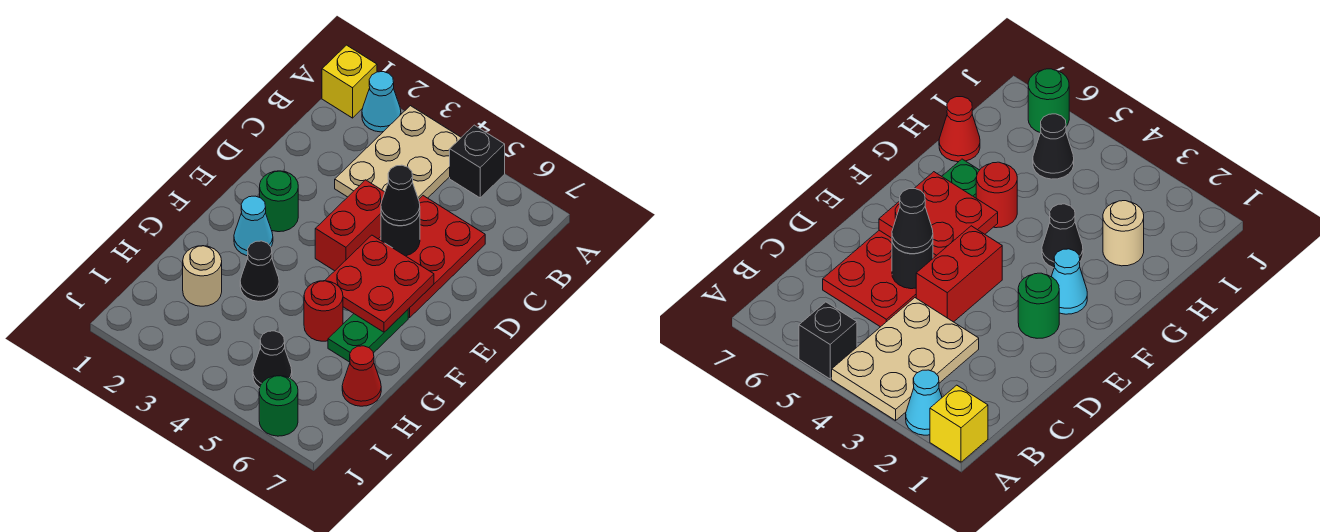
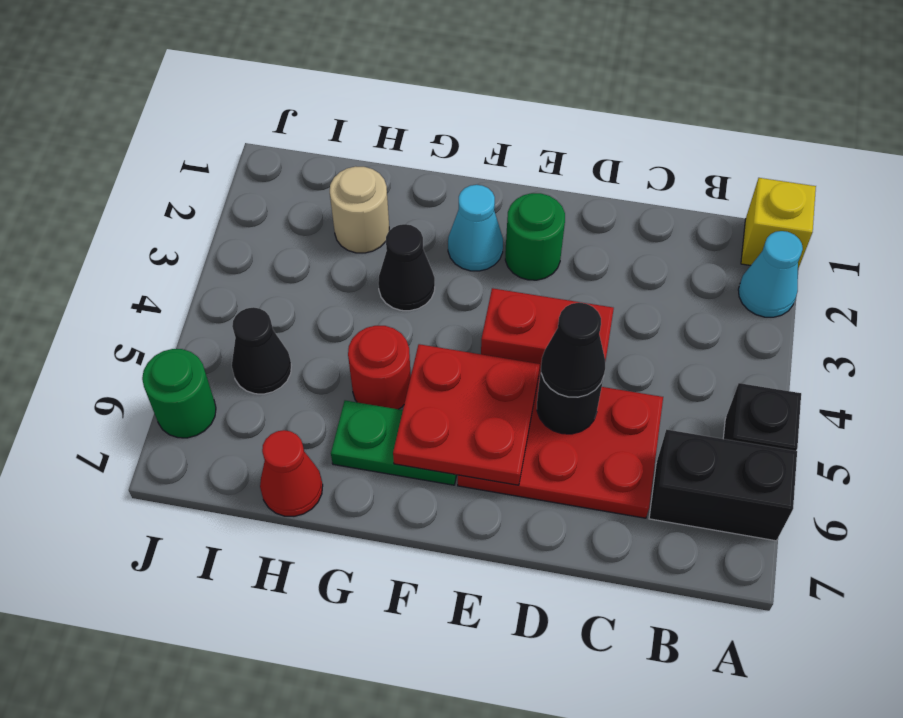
tan 2x3 plate [335,106,461,199] -> none
none -> black 1x2 brick [649,430,797,541]

